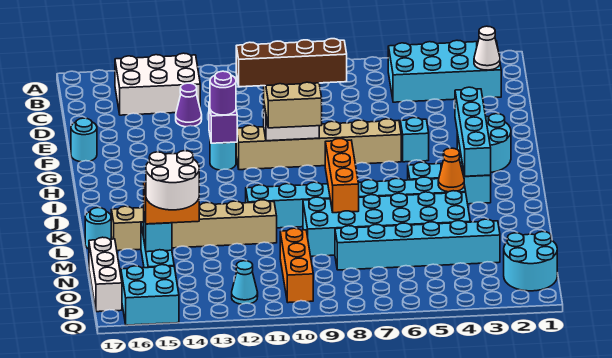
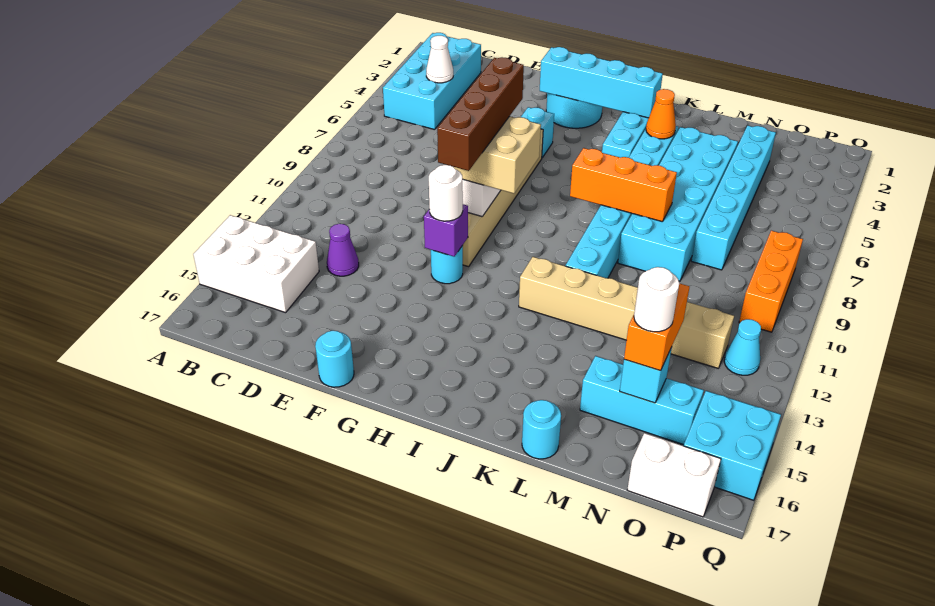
white 2x3 brick [115,53,200,115] -> white 2x3 brick turned to [193,215,319,313]
white 1x1 cone [474,26,500,70] -> white 1x1 cone moved to [426,36,453,83]
purple 1x1 round brick [210,71,236,115] -> white 1x1 round brick [429,165,463,221]
tan 1x6 brick [111,200,277,251] -> tan 1x6 brick turned to [519,257,734,368]
orange 1x3 brick [280,228,313,303] -> orange 1x3 brick turned to [739,231,803,332]
white 2x2 round brick [146,151,199,210] -> white 1x1 round brick [634,267,679,332]
white 1x3 brick [89,237,122,312] -> white 1x2 brick [627,433,721,517]
cyan 2x2 round brick [504,232,557,291] -> none

